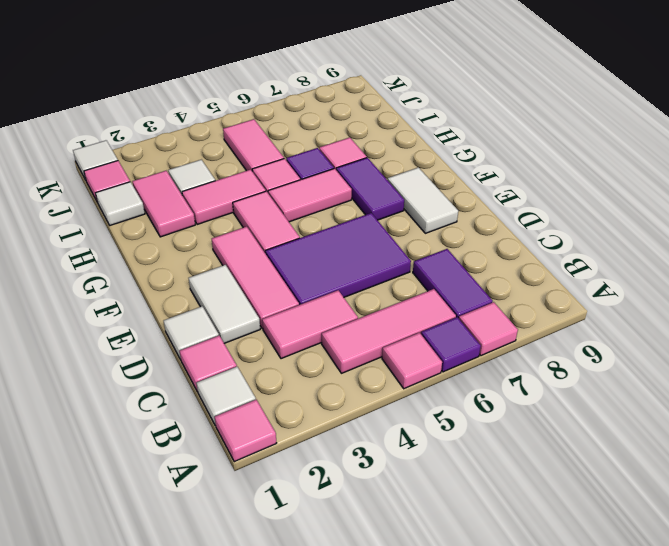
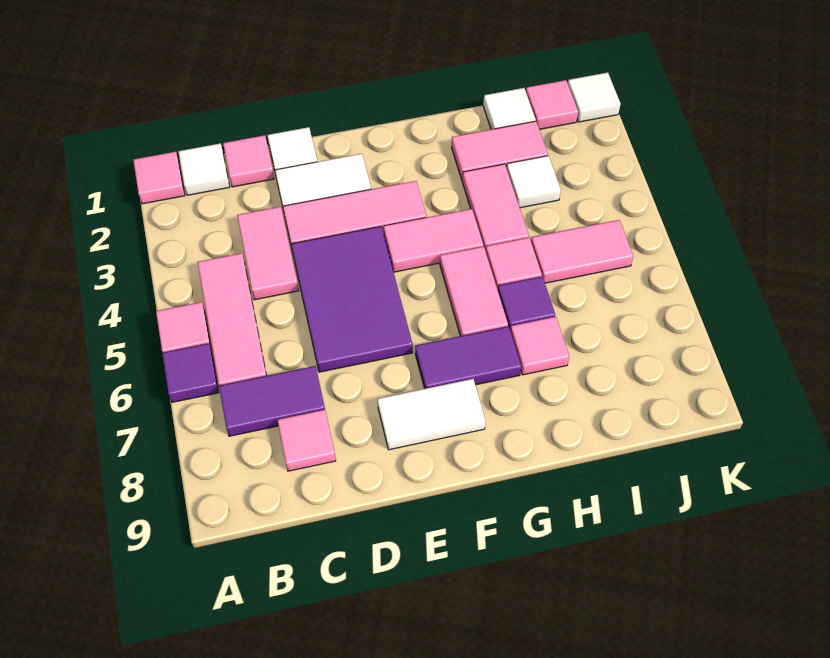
pink 1x1 tile [459,302,518,356] -> pink 1x1 tile moved to [278,410,336,471]

